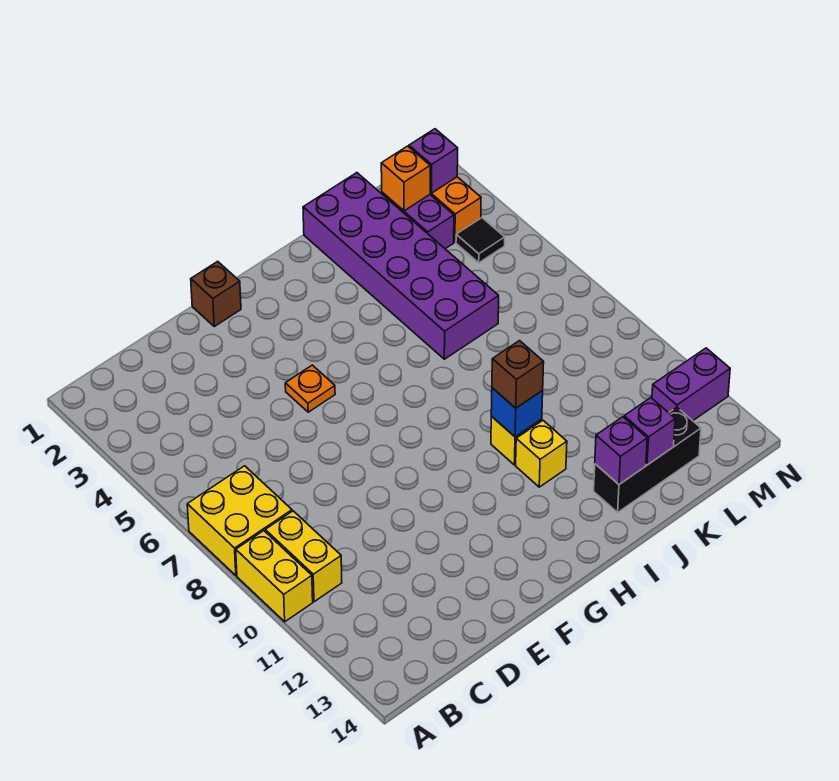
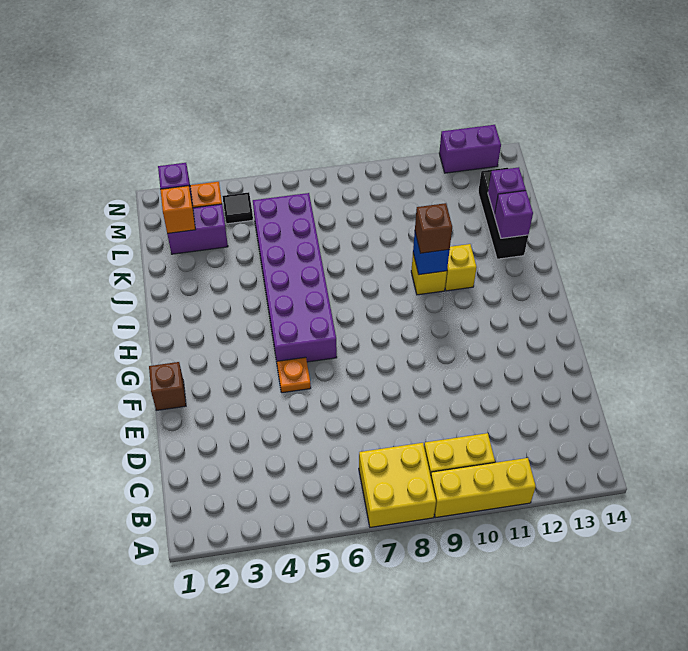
yellow 1x2 brick [236,531,313,622] -> yellow 1x3 brick [431,458,536,518]
purple 2x6 brick [303,173,499,359] -> purple 2x6 brick turned to [253,193,337,362]
purple 1x2 brick [652,348,730,421] -> purple 1x2 brick turned to [439,125,501,173]

